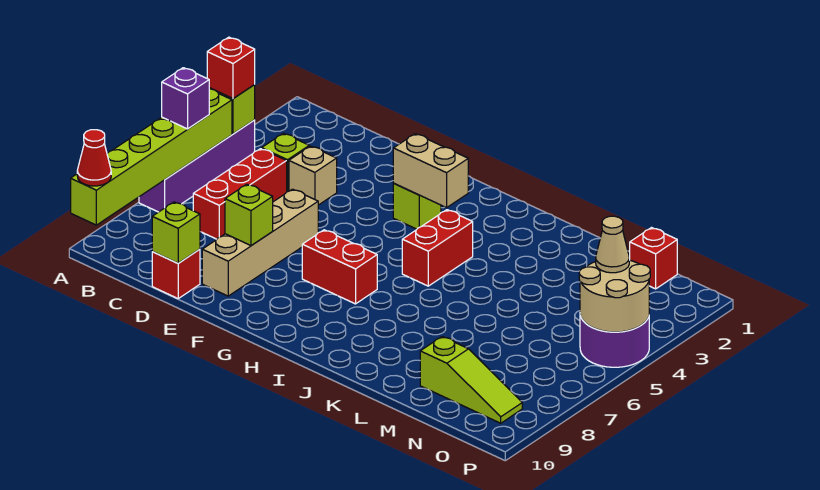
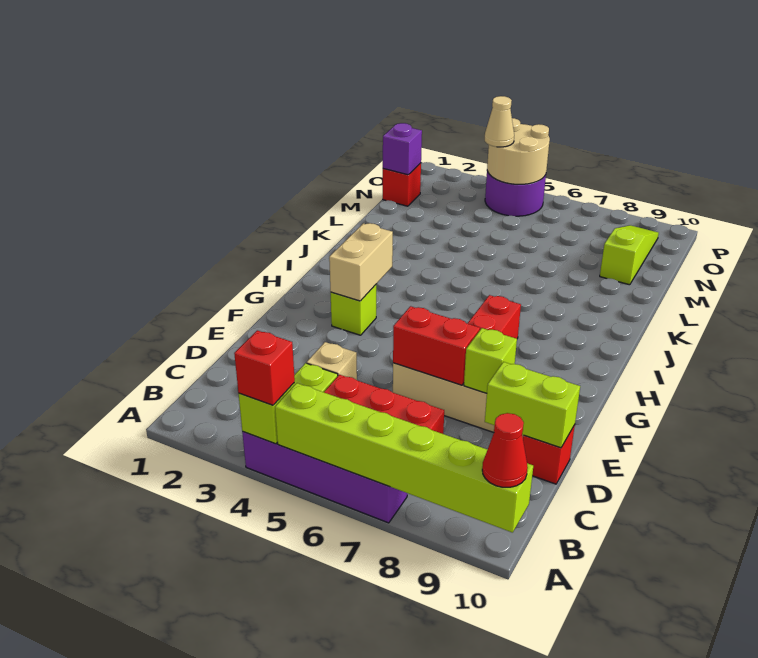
purple 1x1 brick [162,68,209,129] -> purple 1x1 brick moved to [383,123,422,175]
lime 1x1 brick [152,202,200,263] -> lime 1x2 brick [485,362,580,448]
red 1x2 brick [402,210,473,286] -> red 1x2 brick moved to [393,306,480,385]

